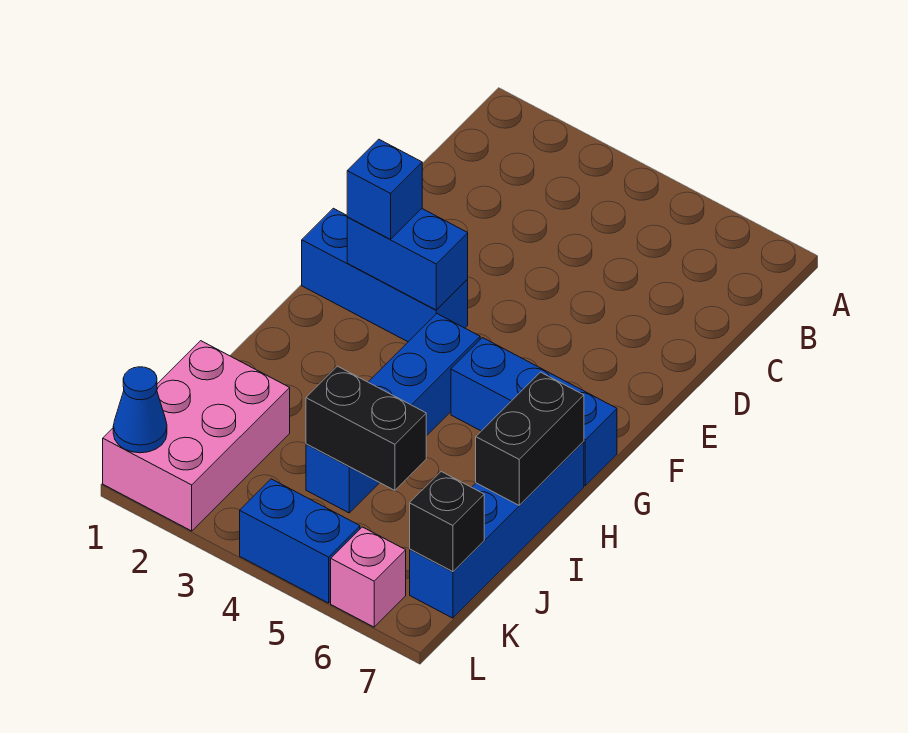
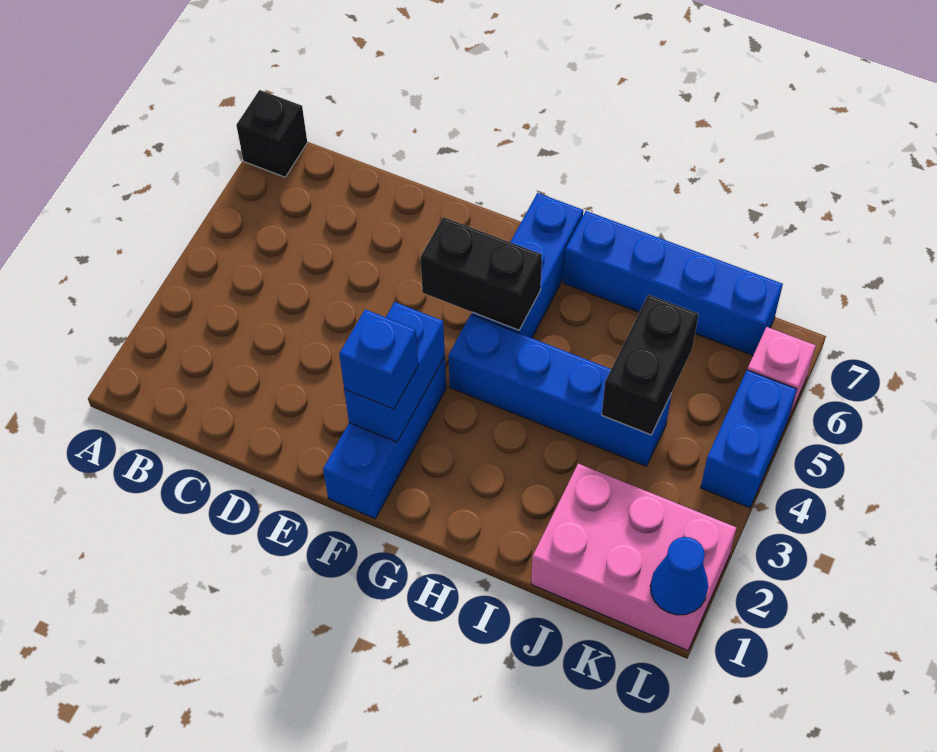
black 1x2 brick [476,372,584,505] -> black 1x2 brick moved to [420,217,542,330]
black 1x1 brick [410,472,484,572] -> black 1x1 brick moved to [236,90,307,177]

